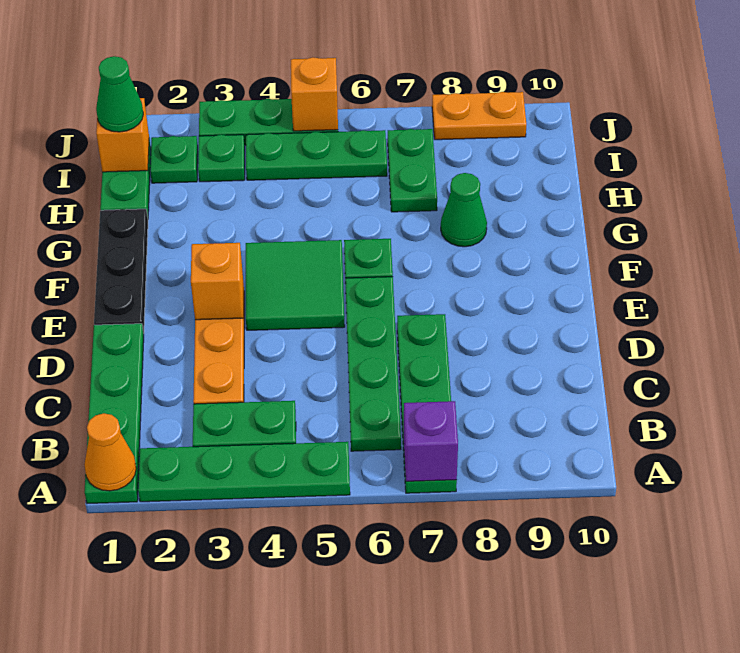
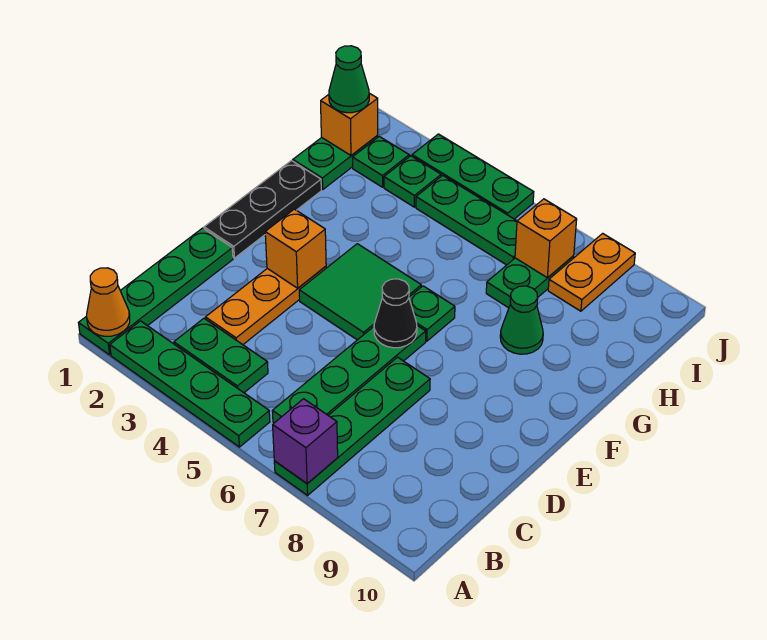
none -> black 1x1 cone [374,279,417,348]
orange 1x1 brick [291,57,338,131] -> orange 1x1 brick moved to [515,199,577,278]
orange 1x2 plate [432,92,526,140] -> orange 1x2 plate turned to [548,233,635,311]

